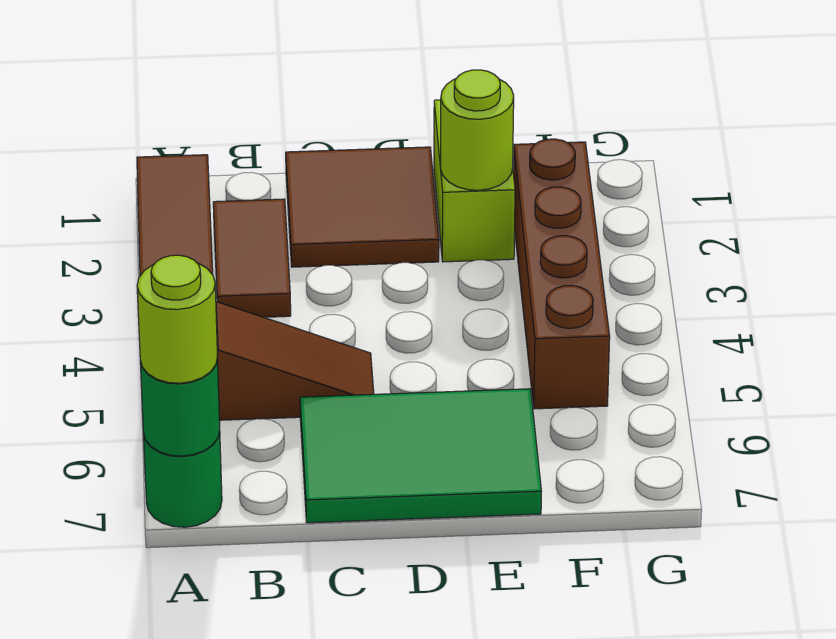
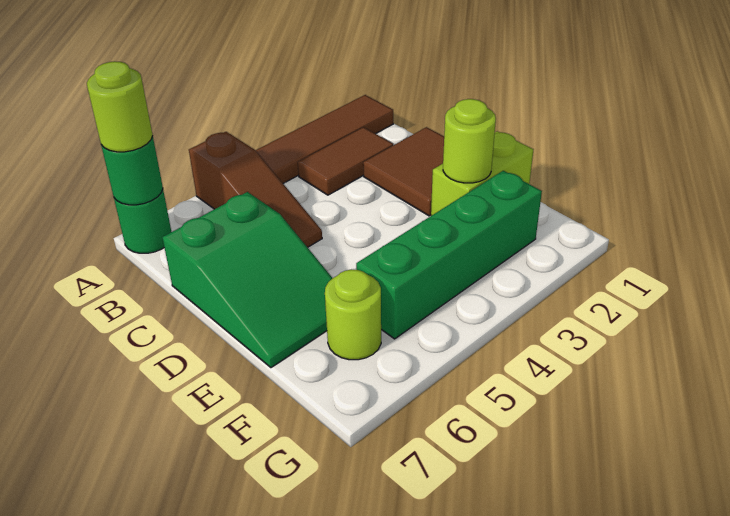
green 2x3 tile [300,389,541,523] -> green 2x3 slope [162,192,332,368]
brown 1x4 brick [513,139,610,409] -> green 1x4 brick [356,171,542,339]
none -> lime 1x1 round brick [325,269,381,360]

